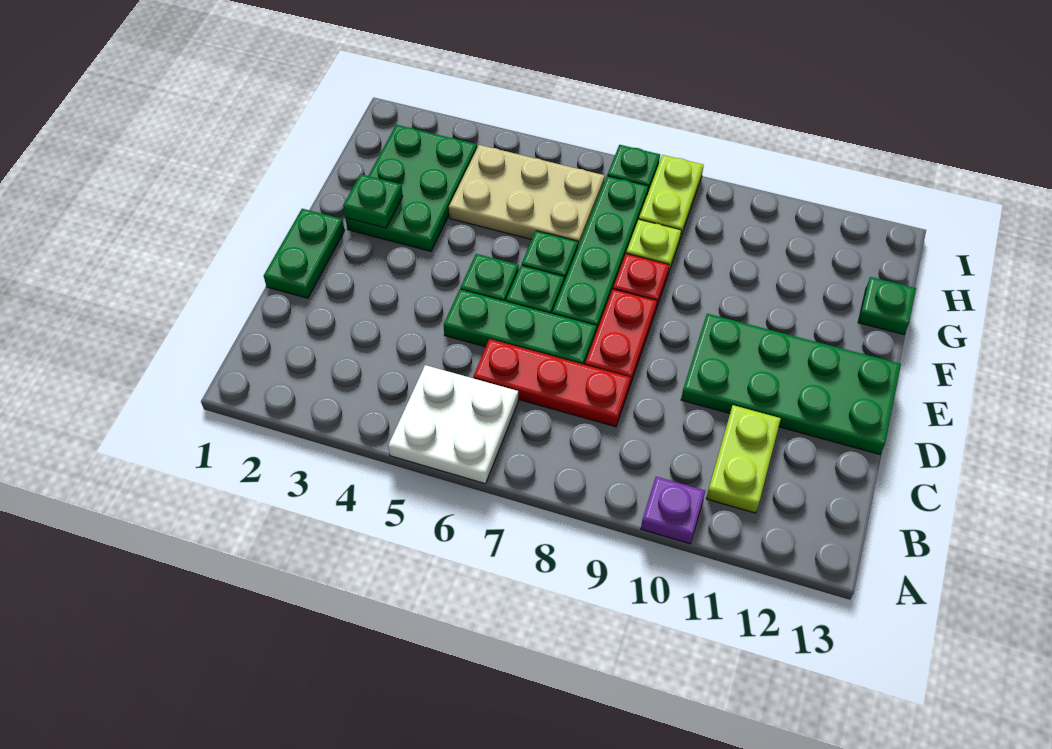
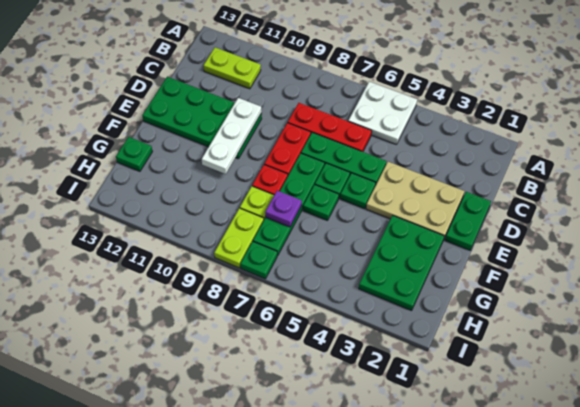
purple 1x1 plate [641,477,705,544] -> purple 1x1 plate moved to [265,191,302,227]
lime 1x2 plate [706,405,781,513] -> lime 1x2 plate turned to [203,47,261,89]
none -> white 1x3 plate [202,98,262,174]
green 1x1 plate [343,174,403,228] -> none
tan 2x3 plate [449,145,605,247] -> tan 2x3 plate moved to [366,162,464,238]

